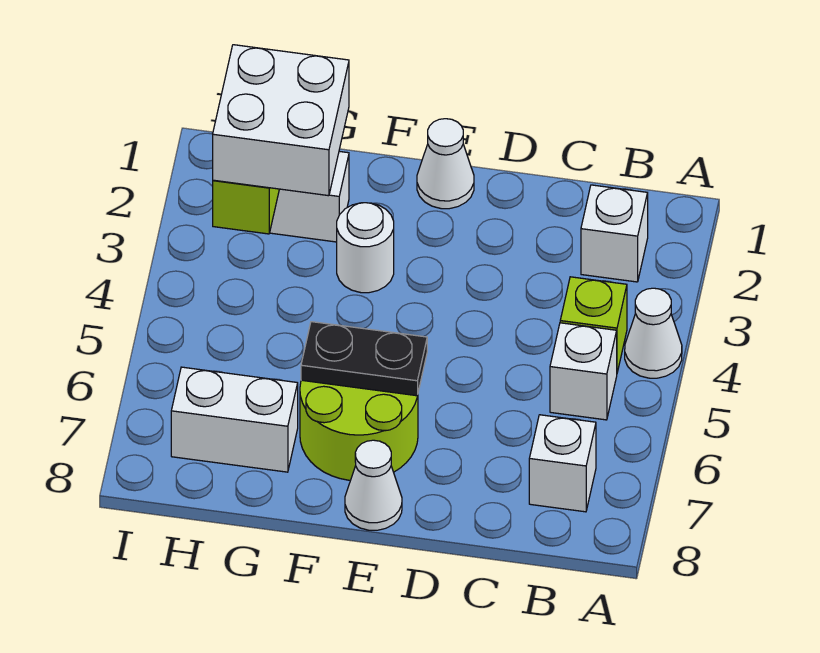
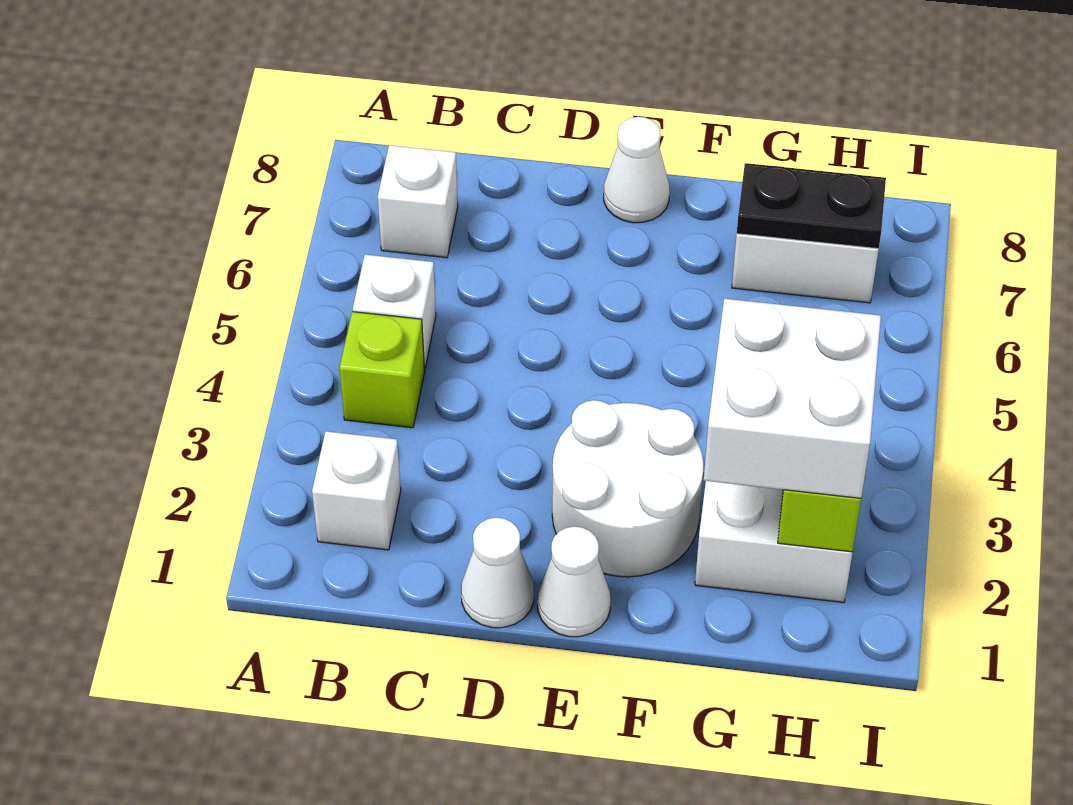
white 1x1 cone [625,288,682,378] -> white 1x1 cone moved to [461,518,534,628]
lime 2x2 round brick [300,380,418,480] -> none
black 1x2 plate [301,322,427,396] -> black 1x2 plate moved to [737,163,886,249]
white 1x1 round brick [337,203,394,293] -> white 2x2 round brick [552,400,703,577]

